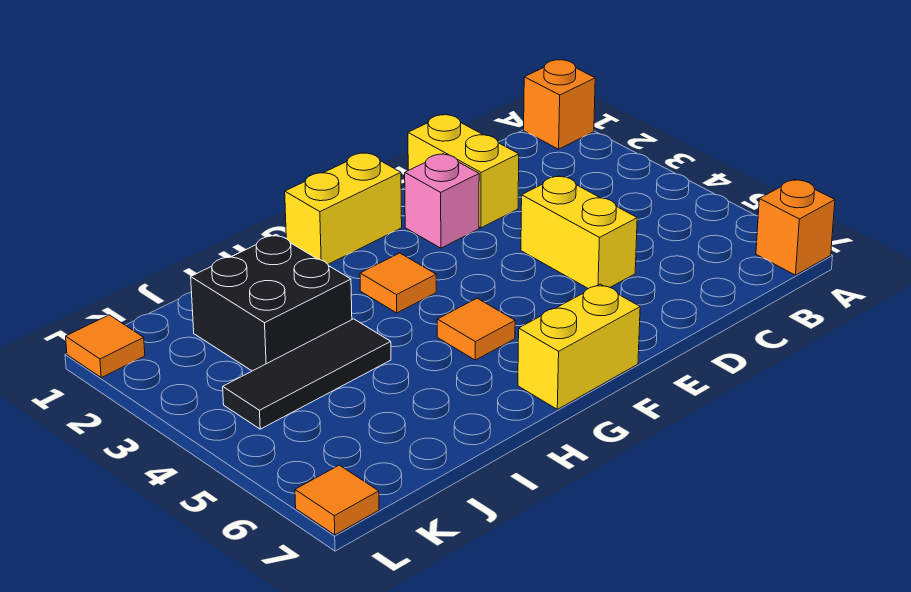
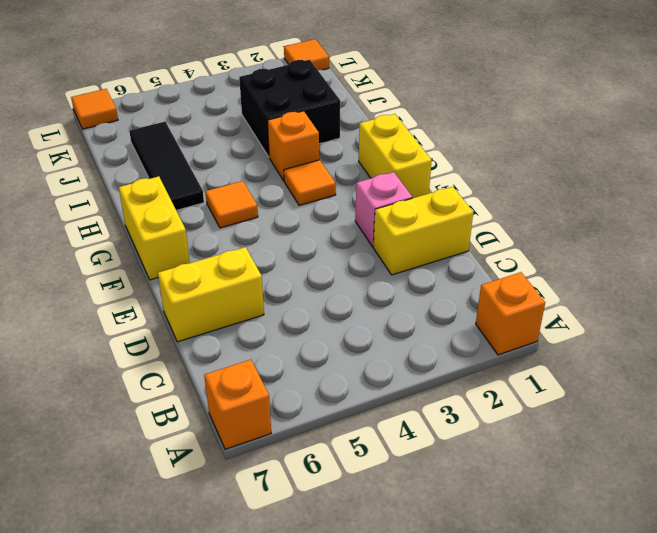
yellow 1x2 brick [521,176,637,289] -> yellow 1x2 brick moved to [158,247,264,342]
none -> orange 1x1 brick [268,111,319,181]
black 1x3 tile [223,319,391,429] -> black 1x3 tile moved to [129,122,204,210]

